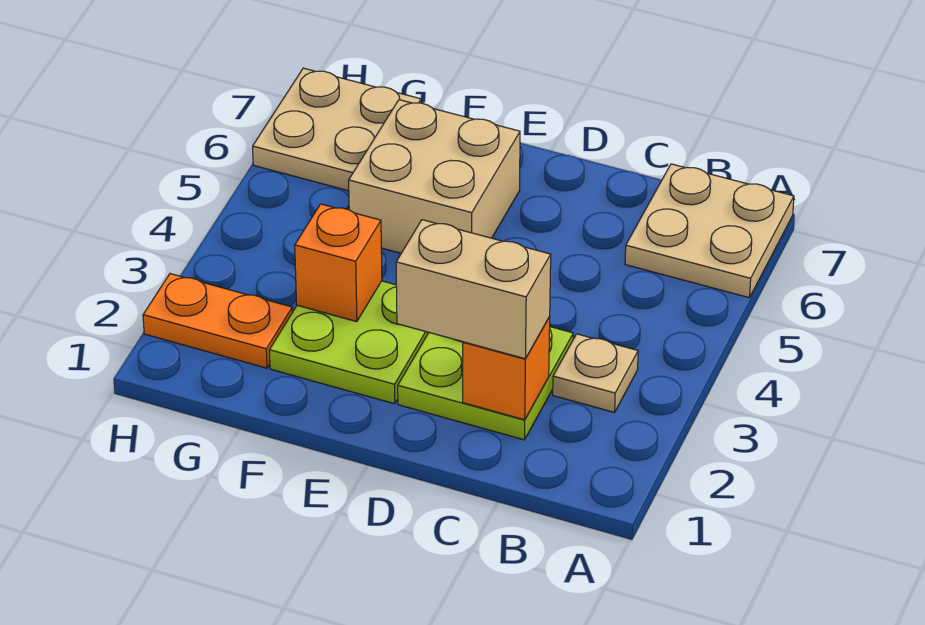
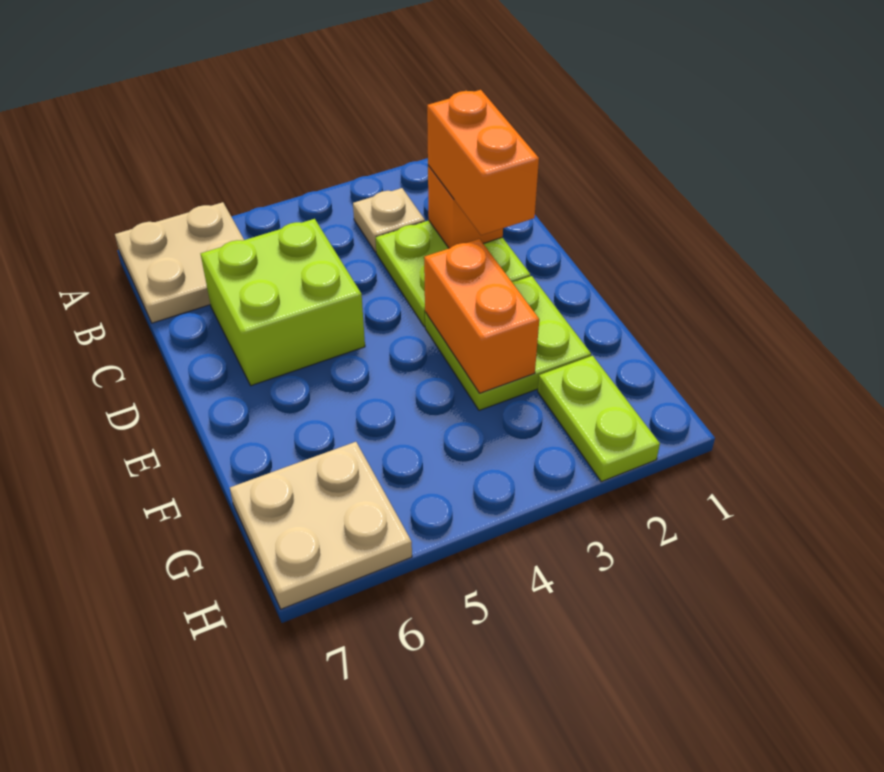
tan 1x2 brick [396,220,551,359] -> orange 1x2 brick [427,90,539,235]
none -> lime 2x2 brick [201,219,365,386]
tan 2x2 brick [349,100,520,253] -> none
orange 1x1 brick [295,204,382,322] -> orange 1x2 brick [424,239,539,393]
orange 1x2 plate [143,274,292,368] -> lime 1x2 plate [538,356,660,482]

